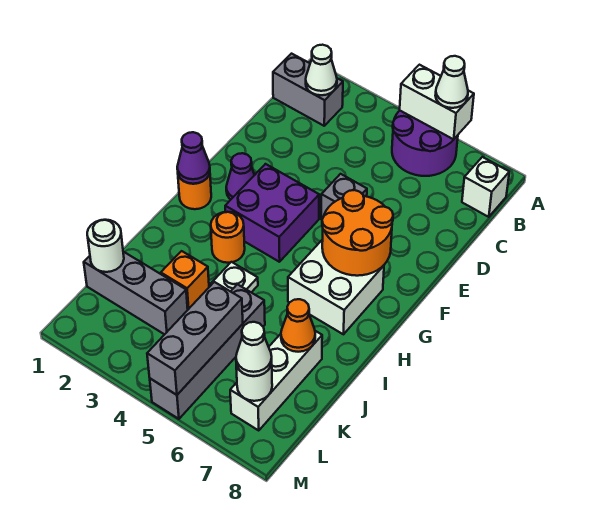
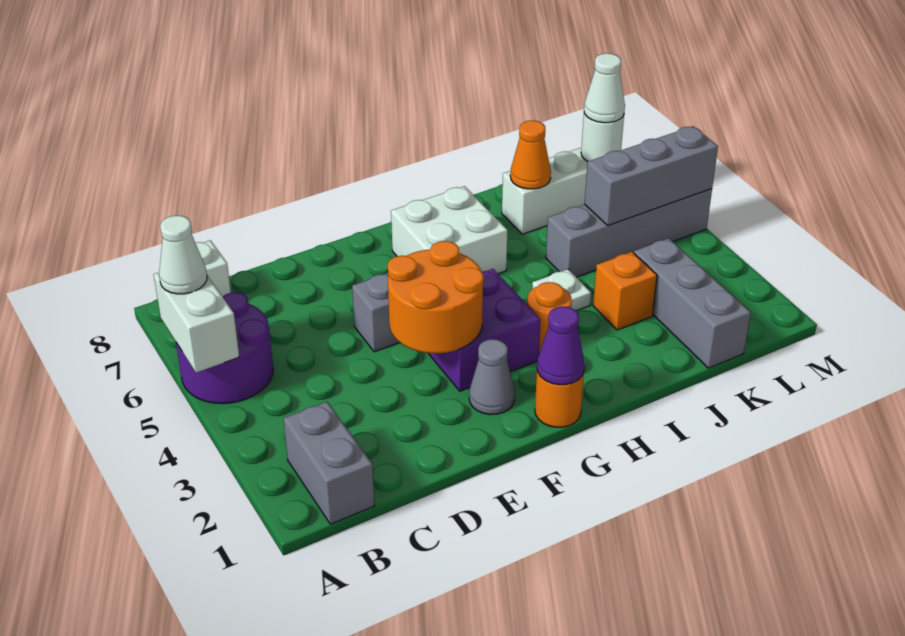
white 1x1 cone [306,45,337,95] -> none
purple 1x1 cone [226,153,254,199] -> grey 1x1 cone [469,339,515,415]
orange 2x2 round brick [322,190,393,276] -> orange 2x2 round brick moved to [388,241,484,354]
white 1x1 round brick [87,220,124,272] -> none

